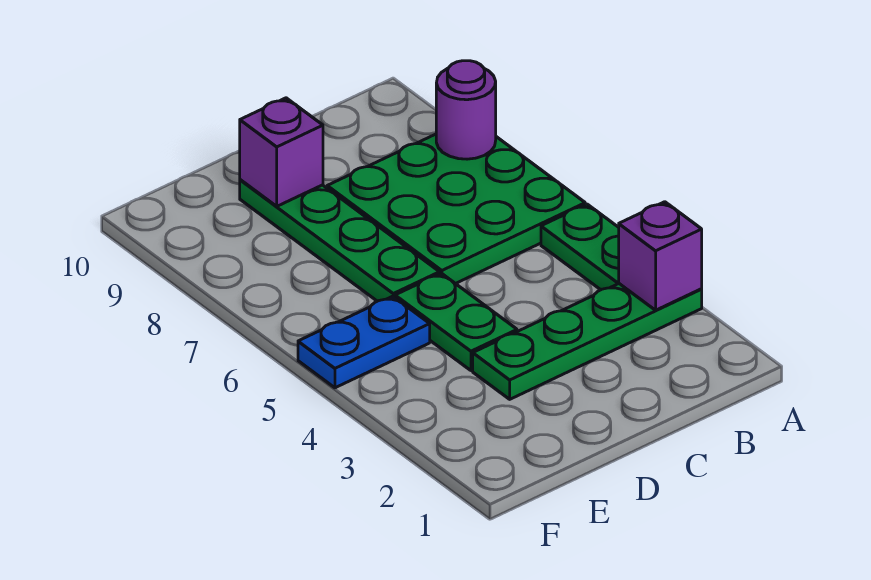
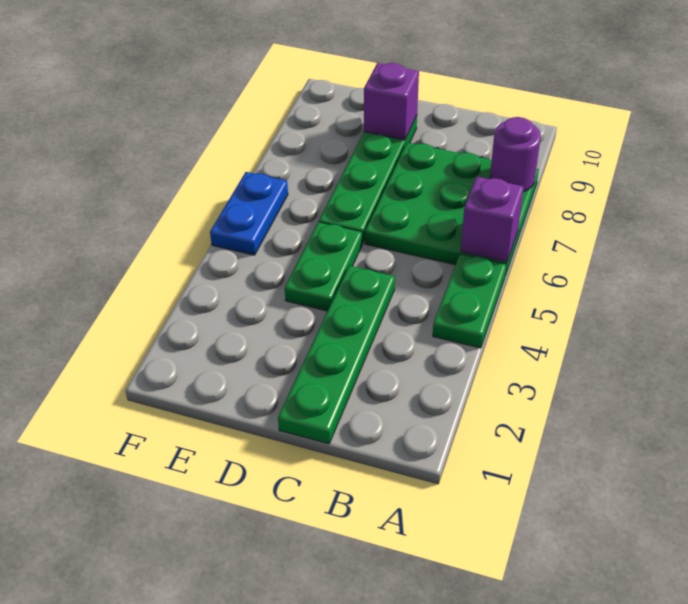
green 1x4 plate [473,284,702,399] -> green 1x4 plate turned to [278,266,395,444]
purple 1x1 brick [619,202,702,310] -> purple 1x1 brick moved to [461,177,524,262]
blue 1x2 plate [298,296,430,388] -> blue 1x2 plate turned to [210,172,288,255]

